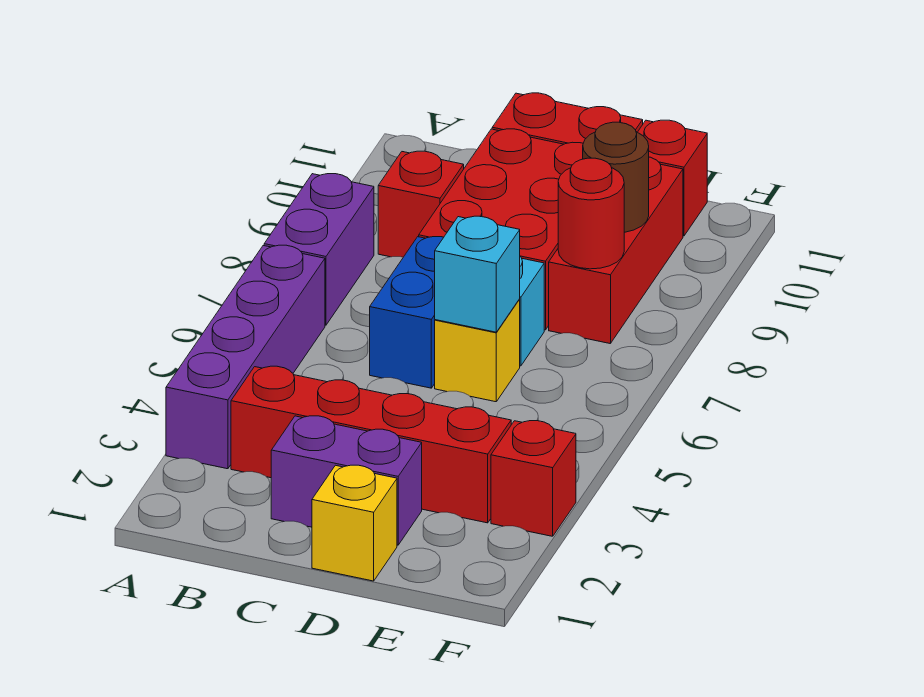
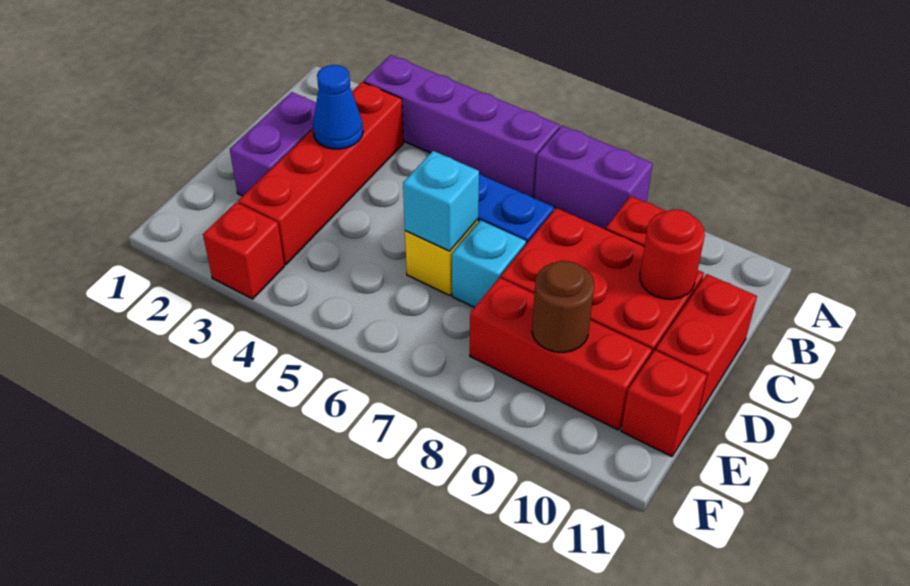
none -> blue 1x1 cone [313,65,363,149]
yellow 1x1 brick [312,465,397,581] -> none
red 1x1 round brick [558,158,624,269] -> red 1x1 round brick moved to [640,210,705,299]

